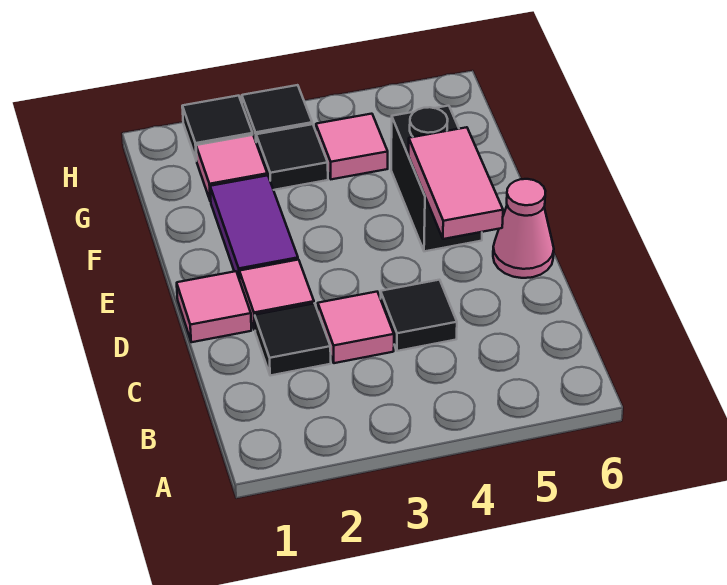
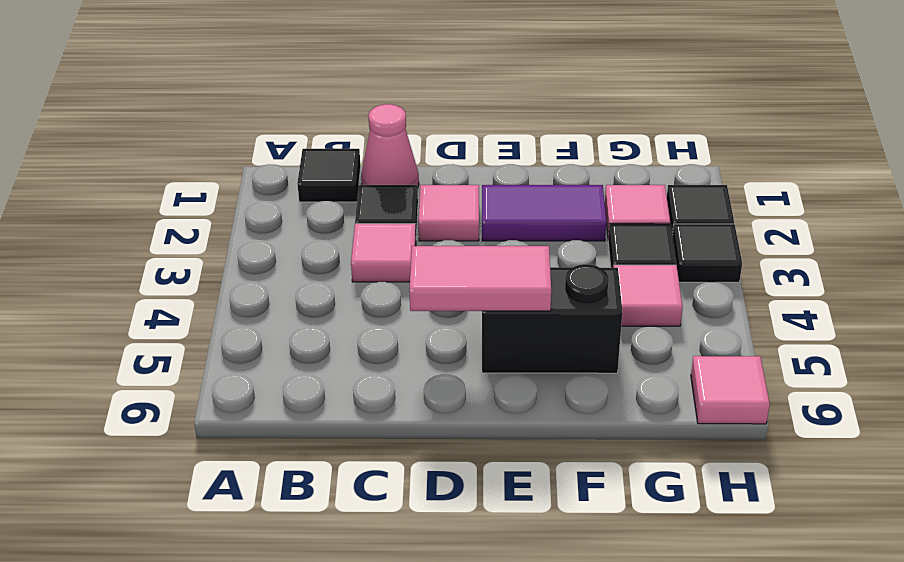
black 1x1 tile [381,280,457,351] -> black 1x1 tile moved to [297,149,361,202]
pink 1x1 tile [177,271,251,342] -> pink 1x1 tile moved to [691,356,770,424]
pink 1x1 cone [493,179,554,278] -> pink 1x1 cone moved to [361,104,419,189]

